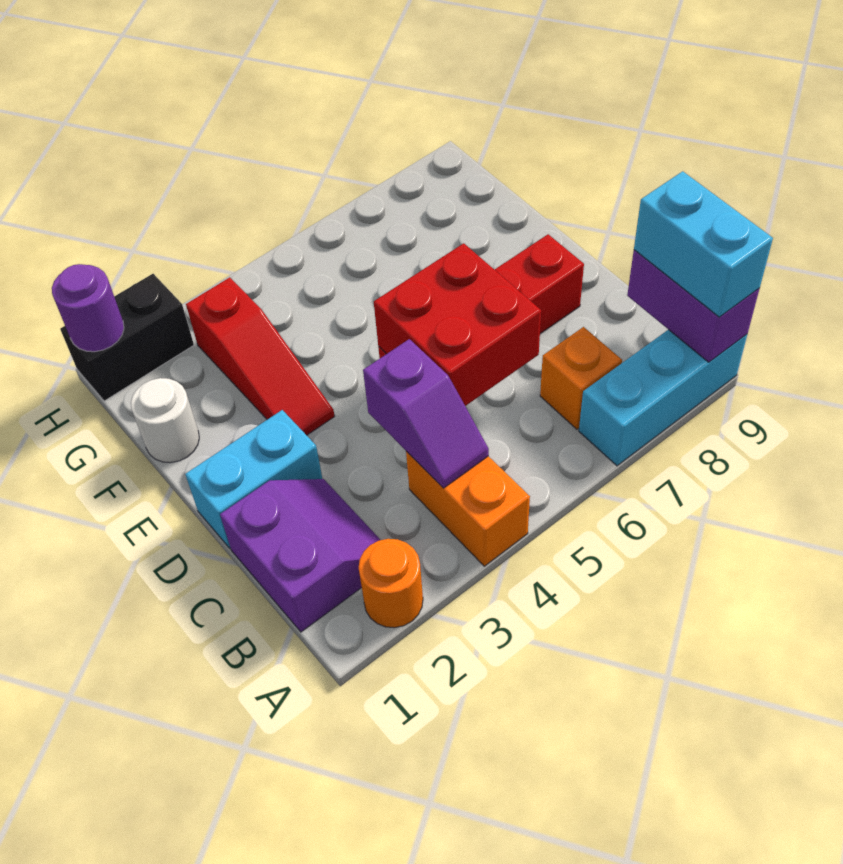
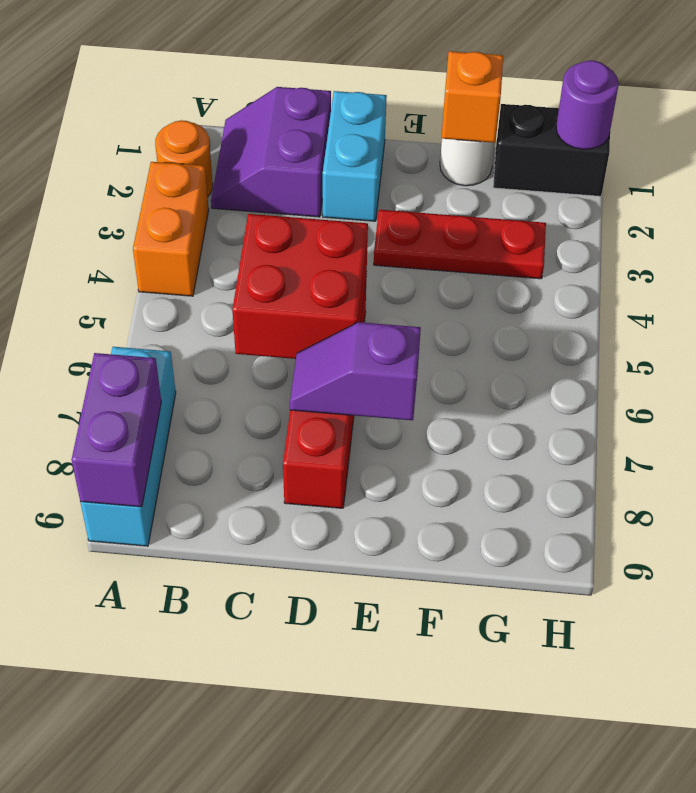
orange 1x2 brick [406,451,530,566] -> orange 1x2 brick turned to [133,162,209,296]
purple 1x2 brick [627,250,760,362] -> purple 1x2 brick turned to [72,353,161,507]
cyan 1x2 brick [634,171,773,317] -> none
purple 2x2 slope [220,479,380,632] -> purple 2x2 slope turned to [211,87,331,217]
purple 1x2 slope [363,339,489,488] -> purple 1x2 slope moved to [290,322,421,420]
orange 1x1 brick [540,327,622,429] -> orange 1x1 brick moved to [442,51,503,143]
red 1x3 slope [186,277,335,435] -> red 1x3 plate [374,210,546,279]
black 1x2 brick [60,274,194,401] -> black 1x2 brick turned to [493,104,610,196]

